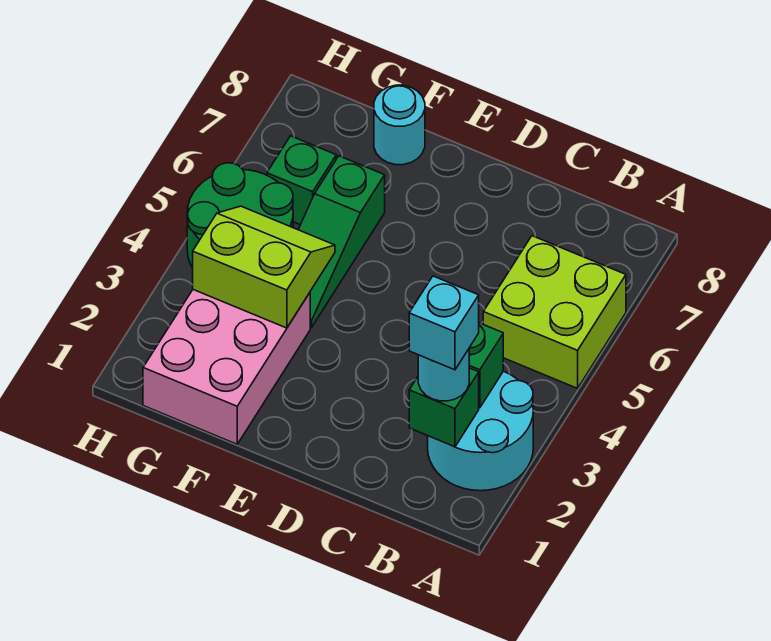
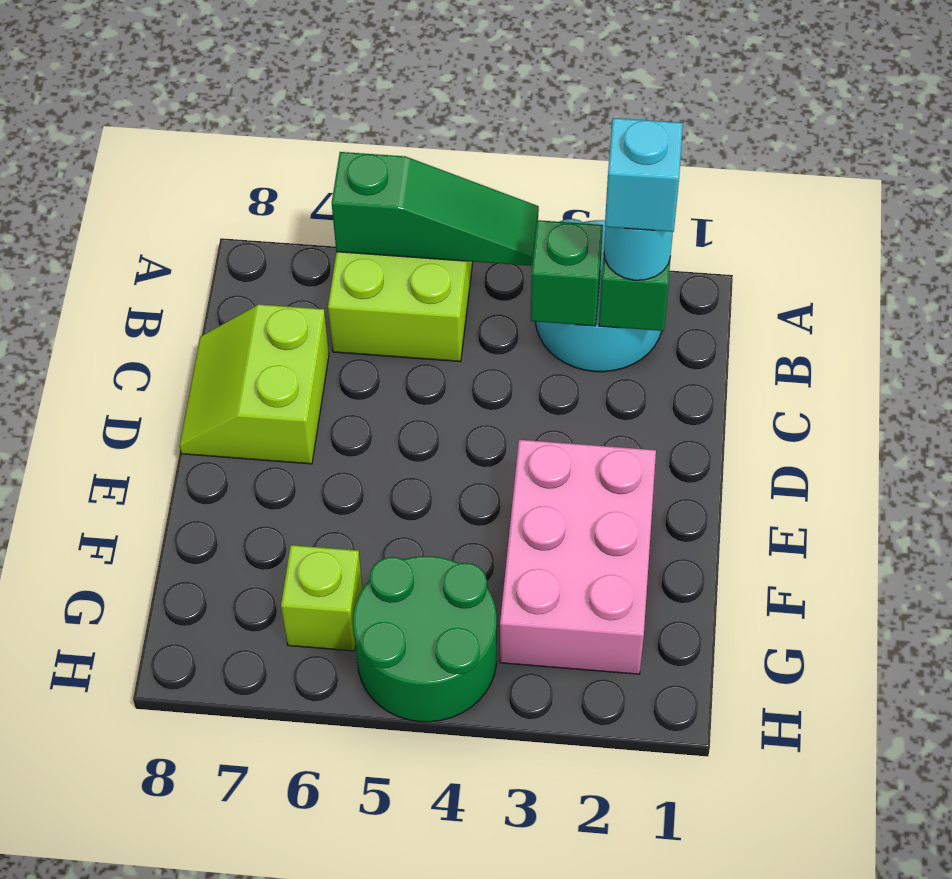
pink 2x3 brick [143,290,310,444] -> pink 2x3 brick turned to [500,440,656,674]
lime 2x2 slope [193,206,335,328] -> lime 2x2 slope moved to [179,304,329,464]
green 1x3 slope [298,156,385,328] -> green 1x3 slope moved to [332,152,539,266]
cyan 1x1 round brick [374,85,425,165] -> none
green 1x1 brick [267,136,336,225] -> lime 1x1 brick [281,545,363,651]

